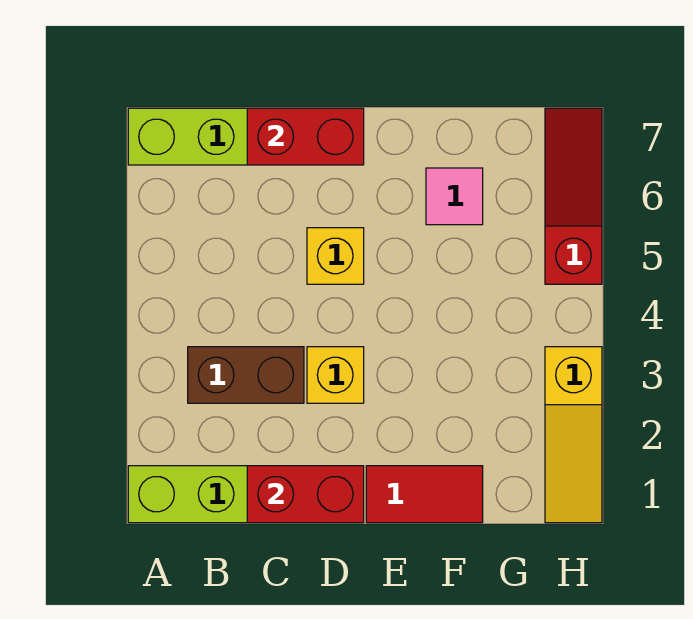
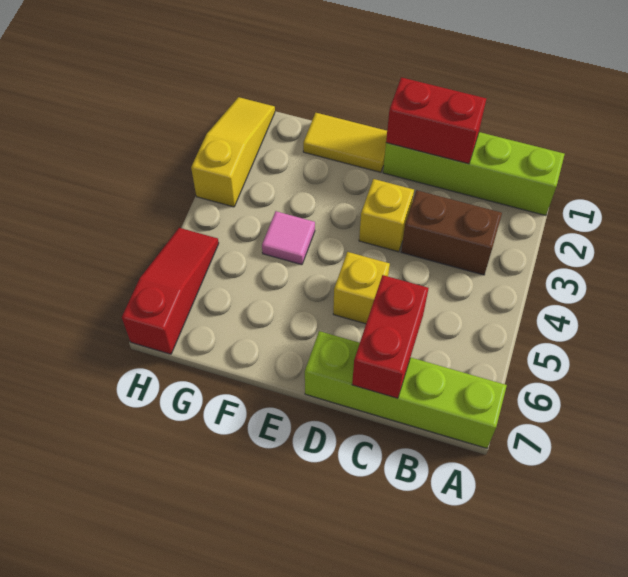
red 1x2 brick [247,108,364,165] -> red 1x2 brick turned to [352,275,429,398]
red 1x2 tile [366,466,483,523] -> yellow 1x2 tile [303,113,387,172]
pink 1x1 tile [426,168,483,225] -> pink 1x1 tile moved to [262,211,315,265]
red 1x3 slope [545,108,602,284] -> red 1x3 slope turned to [122,228,219,354]

